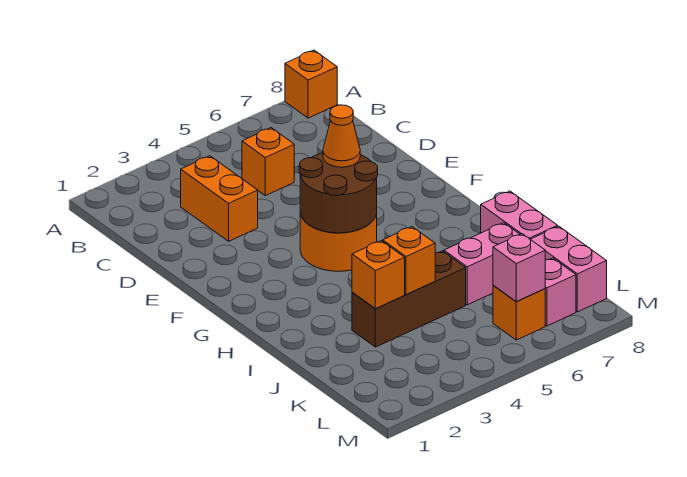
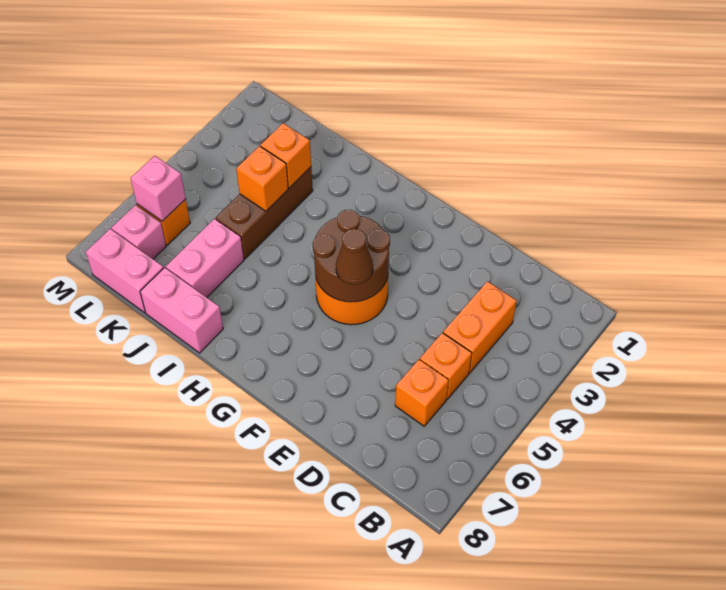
orange 1x1 brick [285,50,337,118] -> orange 1x1 brick moved to [395,360,449,426]
orange 1x2 brick [181,156,258,241] -> orange 1x2 brick turned to [443,281,517,373]
orange 1x1 cone [323,105,360,167] -> brown 1x1 cone [336,229,373,285]

